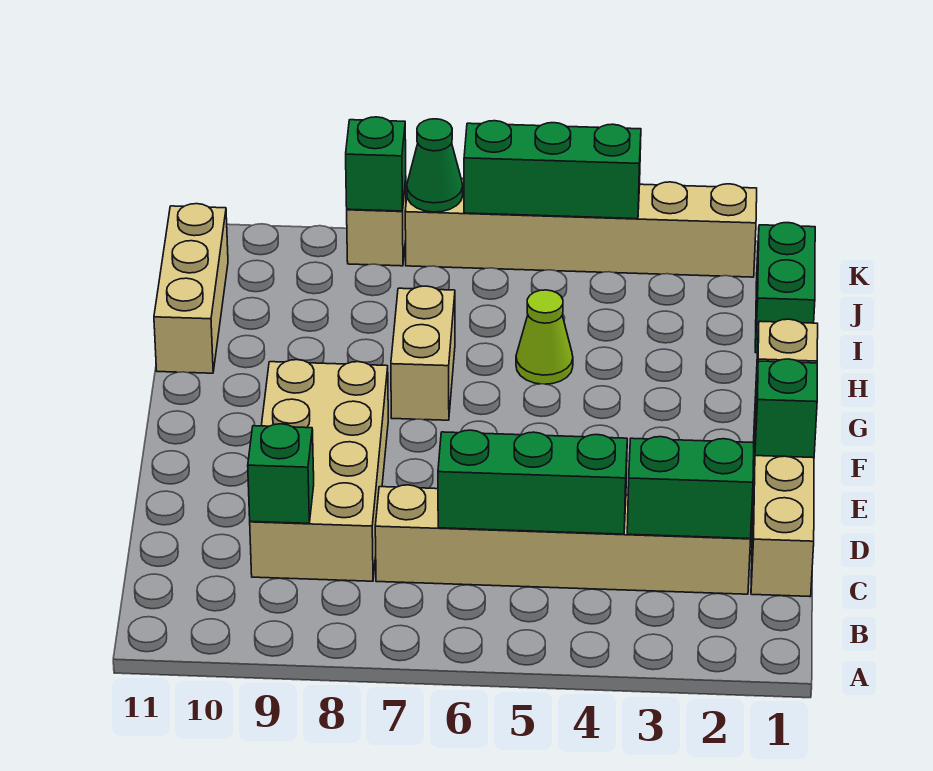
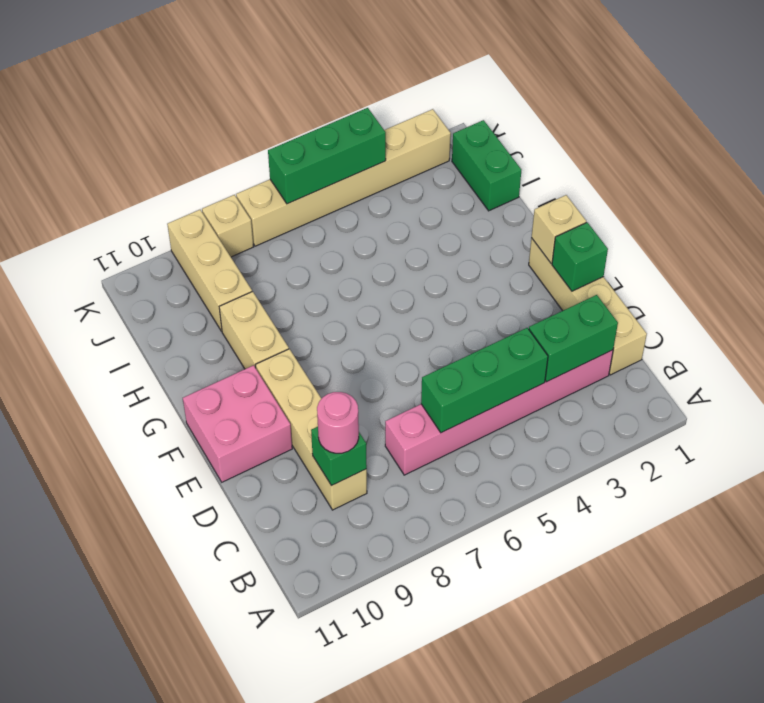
tan 1x6 brick [375,485,751,594] -> pink 1x6 brick [385,350,613,475]
tan 2x4 brick [250,360,388,581] -> tan 1x4 brick [256,349,367,510]
none -> pink 1x1 round brick [317,392,359,453]
none -> pink 2x2 brick [183,365,292,482]
tan 1x2 brick [391,286,455,420] -> tan 1x2 brick moved to [219,292,289,369]
lime 1x1 cone [516,290,573,384] -> none
tan 1x3 brick [154,204,228,373] -> tan 1x3 brick moved to [167,210,252,331]
green 1x1 cone [407,119,463,212] -> none
green 1x1 brick [346,117,406,211] -> none

